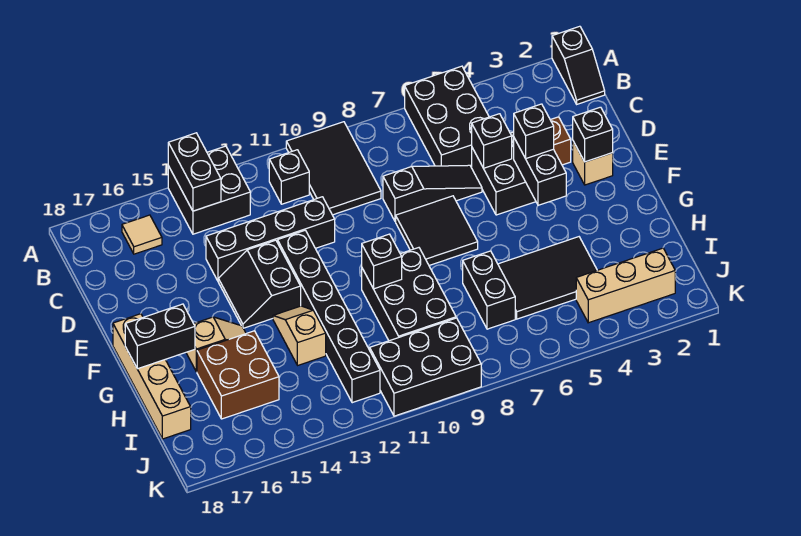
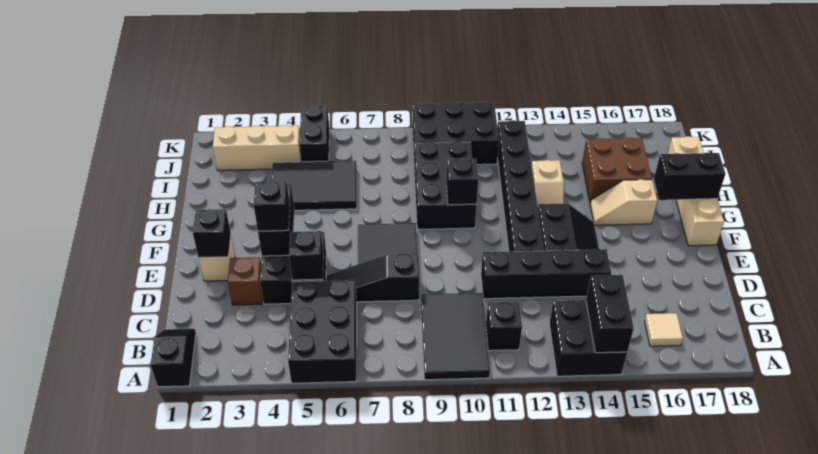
black 1x2 brick [463,251,515,329] -> black 1x2 brick moved to [299,105,330,162]

